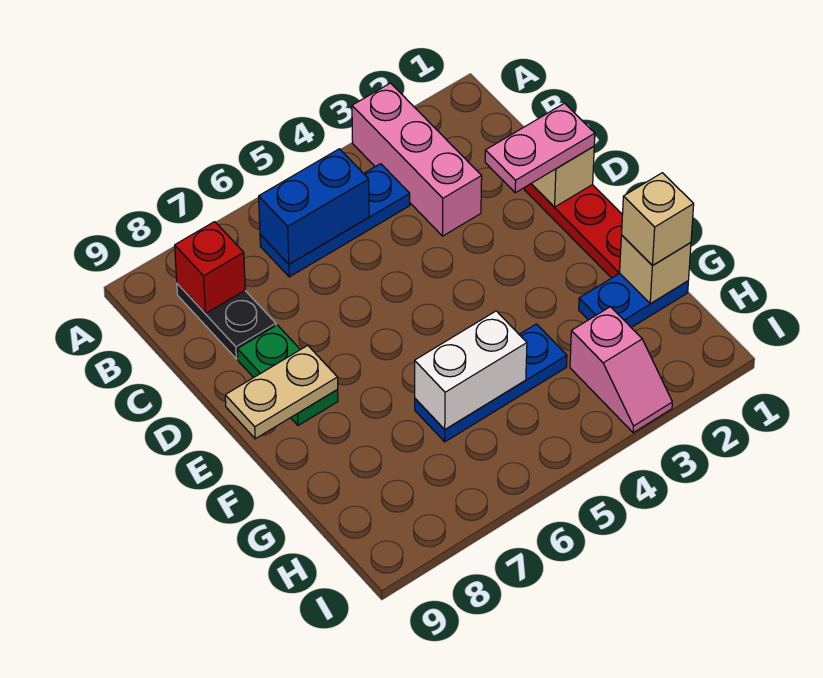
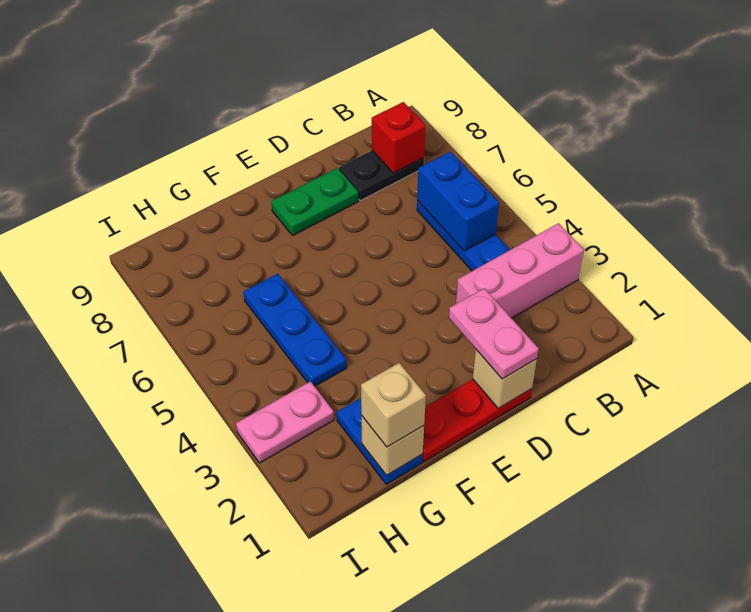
tan 1x2 plate [225,345,338,439] -> none
white 1x2 brick [415,311,527,429] -> none
pink 1x2 slope [570,307,672,433] -> pink 1x2 plate [236,381,334,463]

